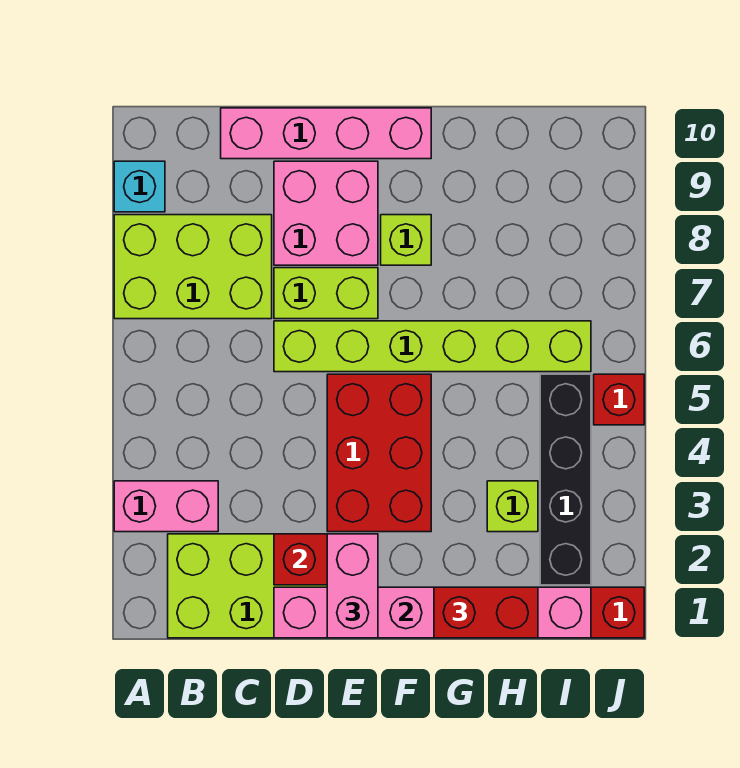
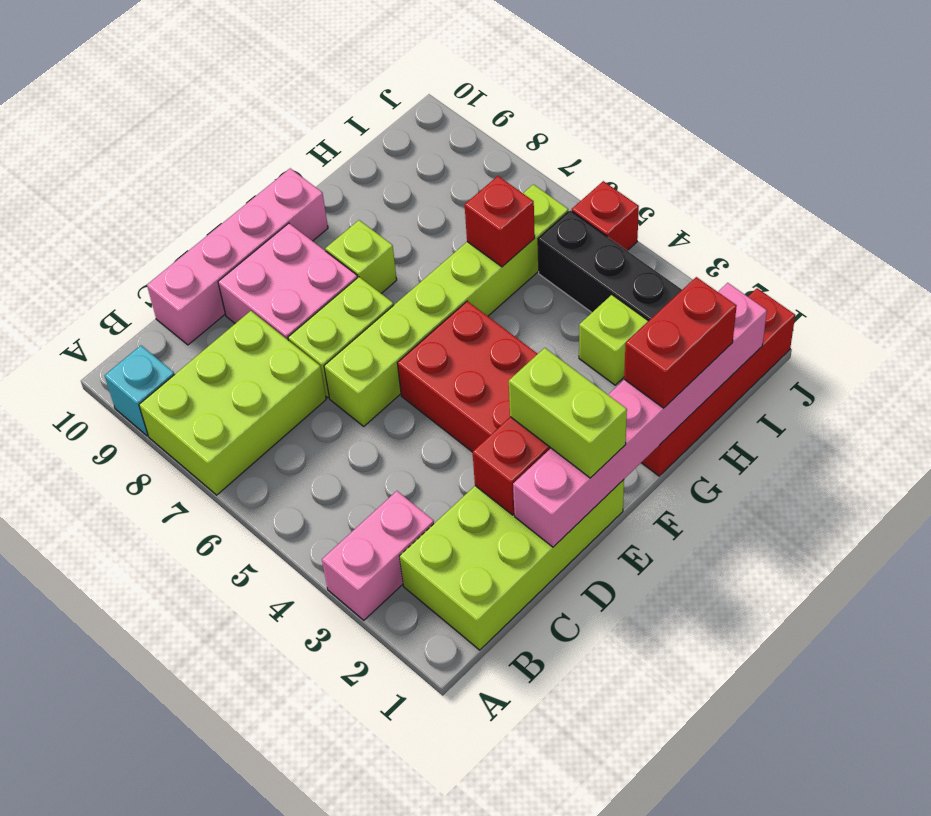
pink 1x2 brick [327,534,378,638] -> lime 1x2 brick [509,348,627,478]
none -> red 1x1 brick [465,176,535,267]

